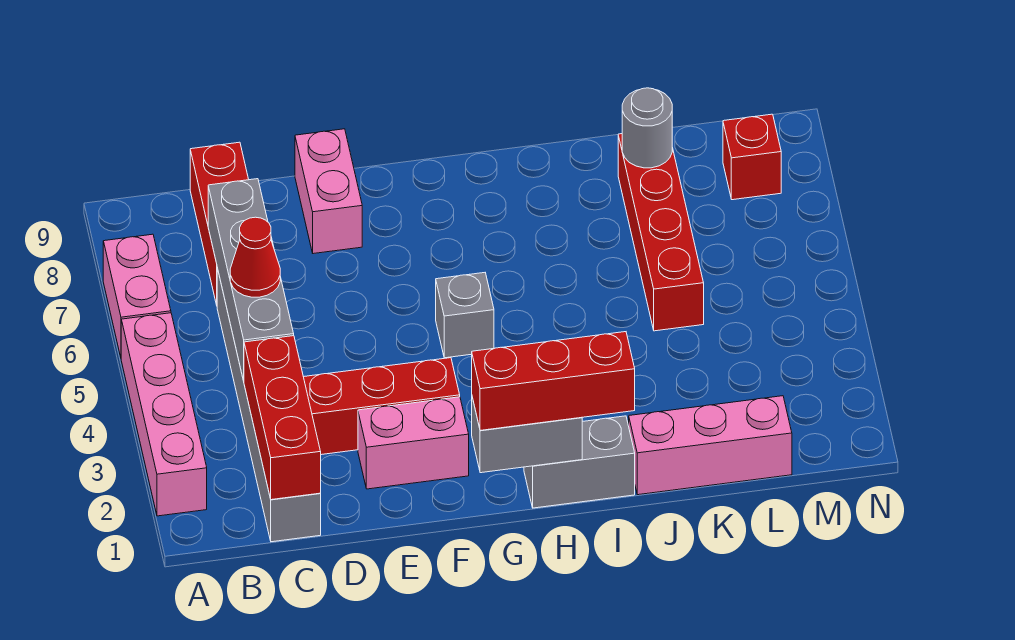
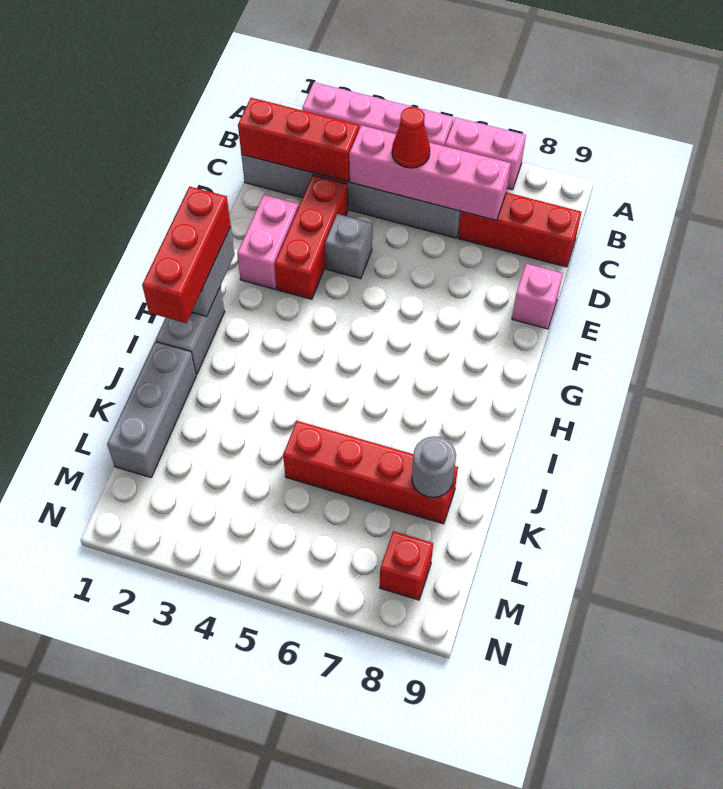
grey 1x4 brick [208,179,294,381] -> pink 1x4 brick [349,125,511,220]
pink 1x2 brick [295,129,362,254] -> pink 1x1 brick [512,264,563,329]
grey 1x1 brick [436,273,494,358] -> grey 1x1 brick moved to [325,214,372,279]
pink 1x3 brick [629,396,792,495] -> grey 1x3 brick [107,342,196,477]

